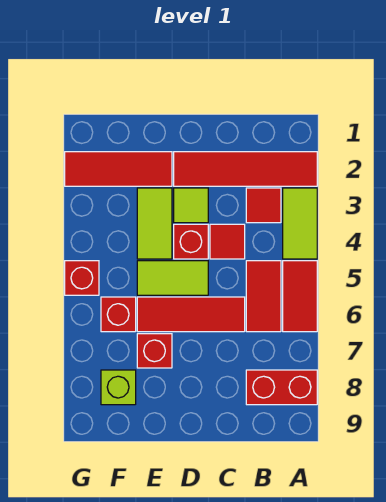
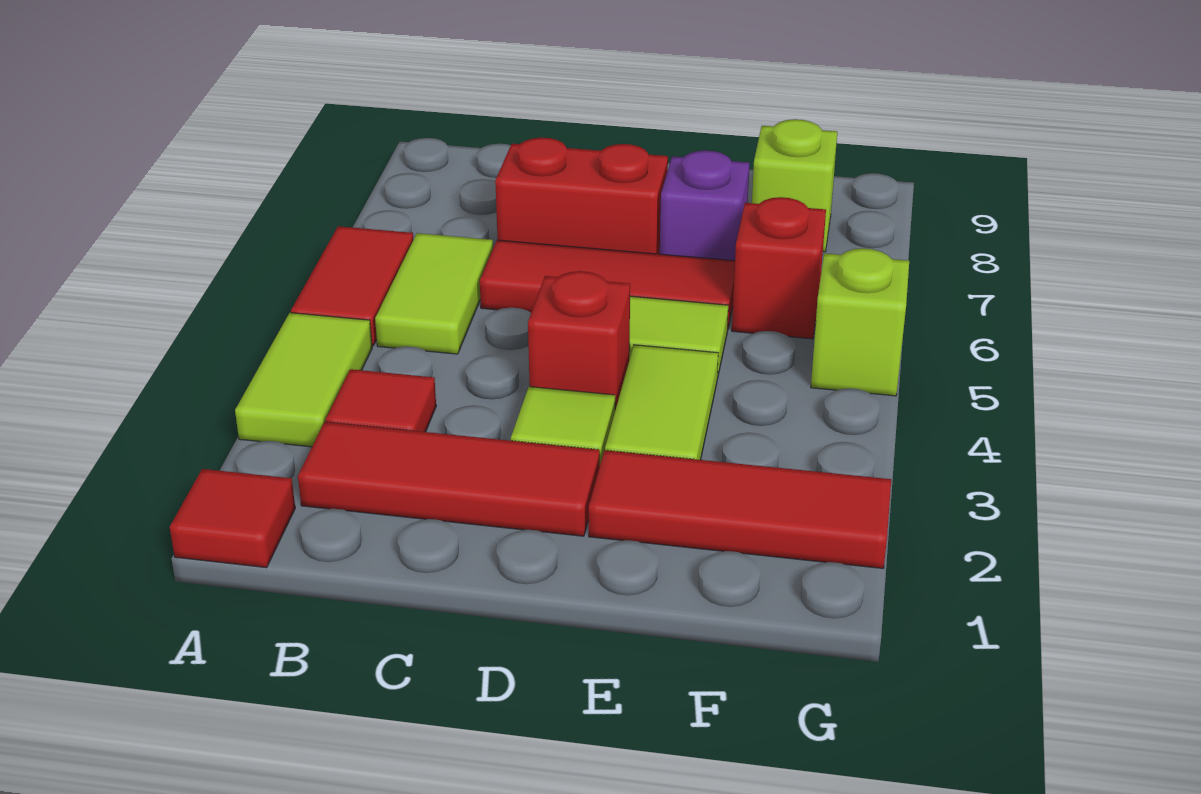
red 1x4 tile [174,152,317,186] -> red 1x3 tile [298,422,600,536]
red 1x2 brick [246,370,317,405] -> red 1x2 brick moved to [495,138,668,254]
red 1x2 tile [246,261,281,332] -> lime 1x2 tile [375,233,493,354]
red 1x1 tile [210,224,245,259] -> red 1x1 tile moved to [170,469,295,568]
red 1x1 brick [137,334,172,368] -> purple 1x1 brick [660,150,749,261]
red 1x1 brick [65,261,99,295] -> lime 1x1 brick [811,248,909,396]

